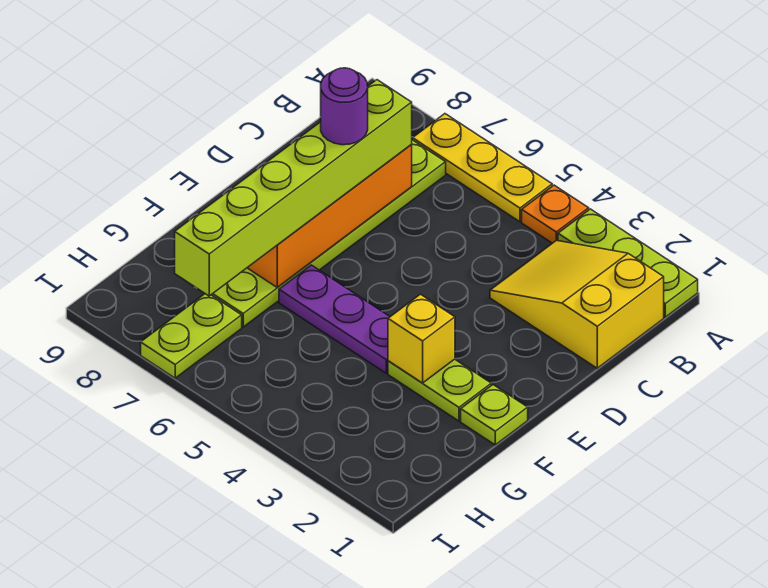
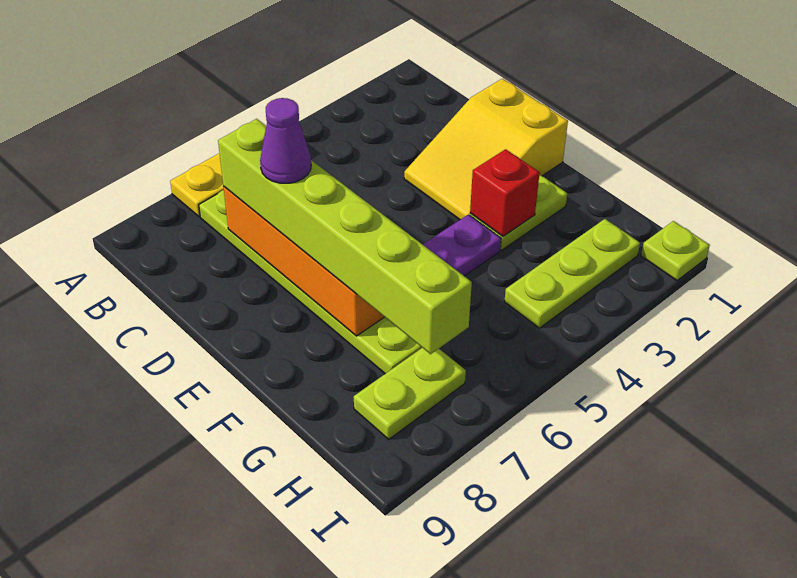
lime 1x3 plate [558,209,698,317] -> lime 1x3 plate moved to [504,219,640,328]
orange 1x1 plate [522,185,589,243] -> none
yellow 2x3 slope [490,240,664,368] -> yellow 2x3 slope moved to [404,79,568,220]
purple 1x1 round brick [321,68,368,145] -> purple 1x1 cone [260,98,311,183]
lime 1x1 plate [461,385,528,445] -> lime 1x1 plate moved to [641,221,710,281]
yellow 1x1 brick [388,294,455,383] -> red 1x1 brick [470,149,540,236]
lime 1x2 plate [141,294,242,378] -> lime 1x2 plate turned to [354,348,466,439]

